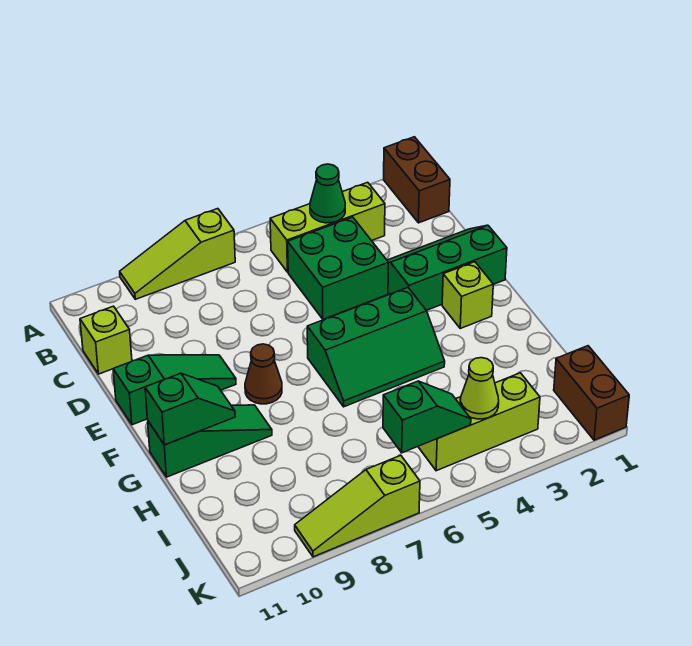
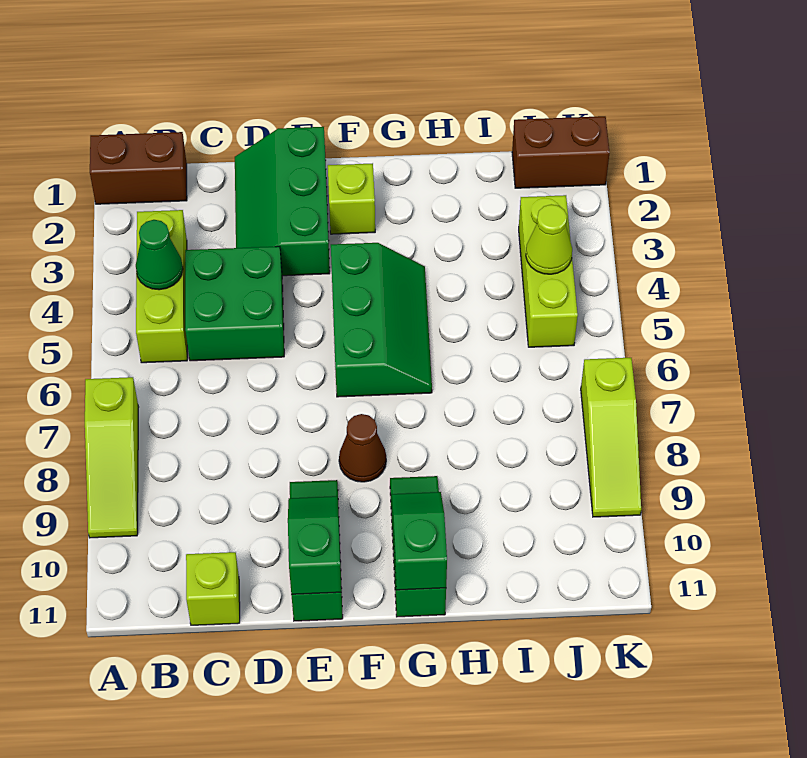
green 1x2 slope [383,381,471,453] -> green 1x2 slope moved to [288,496,341,594]

